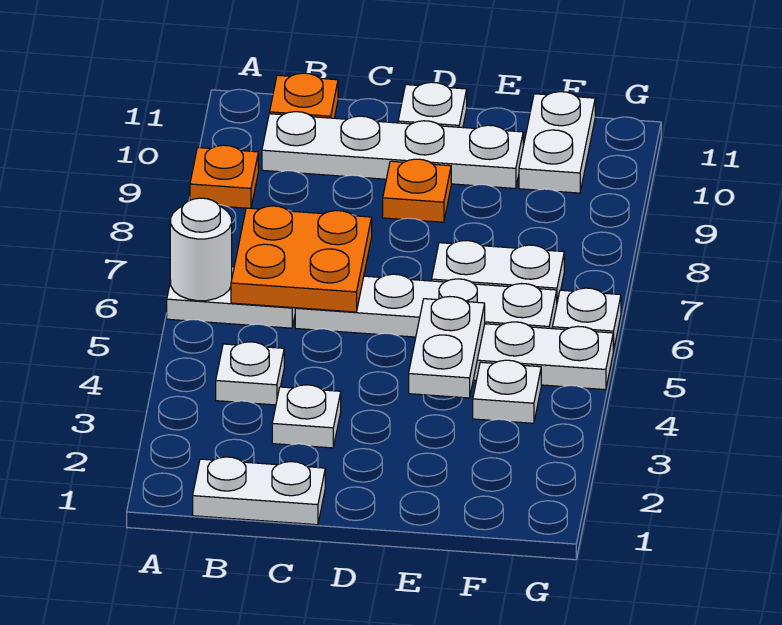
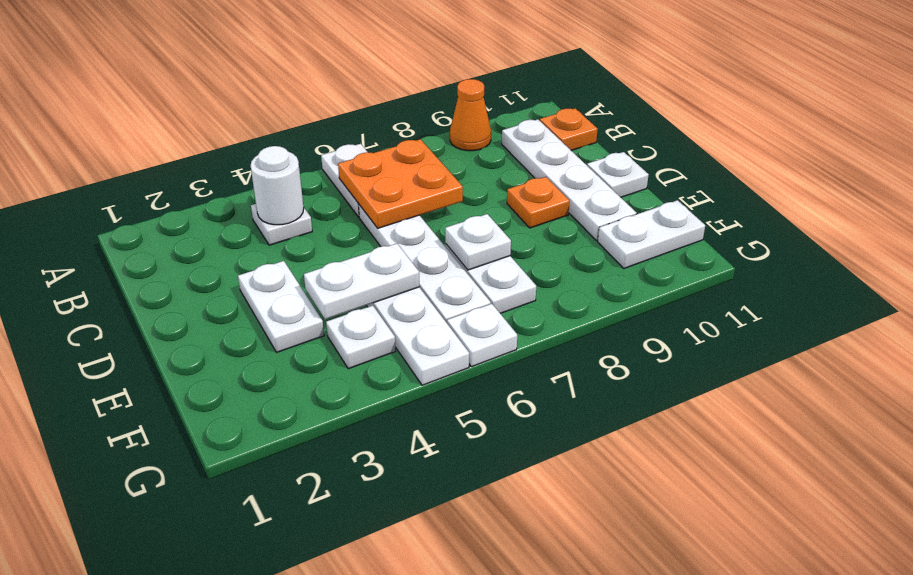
white 1x1 round brick [170,198,232,301] -> white 1x1 round brick moved to [251,146,304,225]
orange 1x1 plate [190,145,258,208] -> orange 1x1 cone [450,79,491,151]
white 1x2 plate [193,457,325,525] -> white 1x2 plate moved to [238,261,324,352]
white 1x1 plate [272,385,341,448] -> white 1x1 plate moved to [445,214,511,270]

